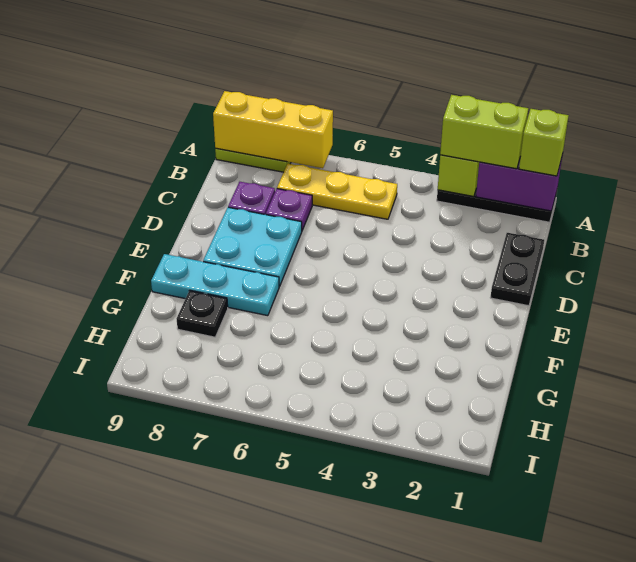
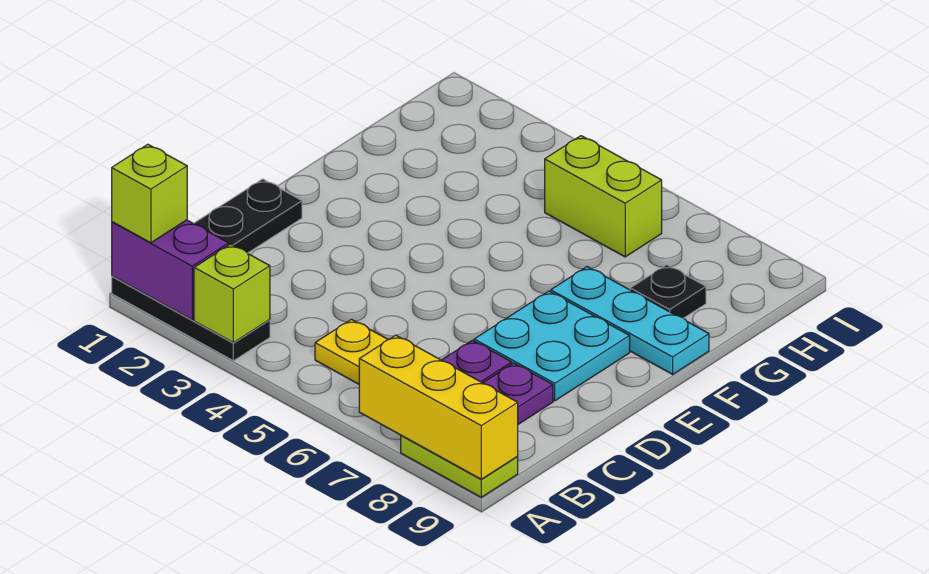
lime 1x2 brick [440,95,528,169] -> lime 1x2 brick moved to [545,136,662,257]

